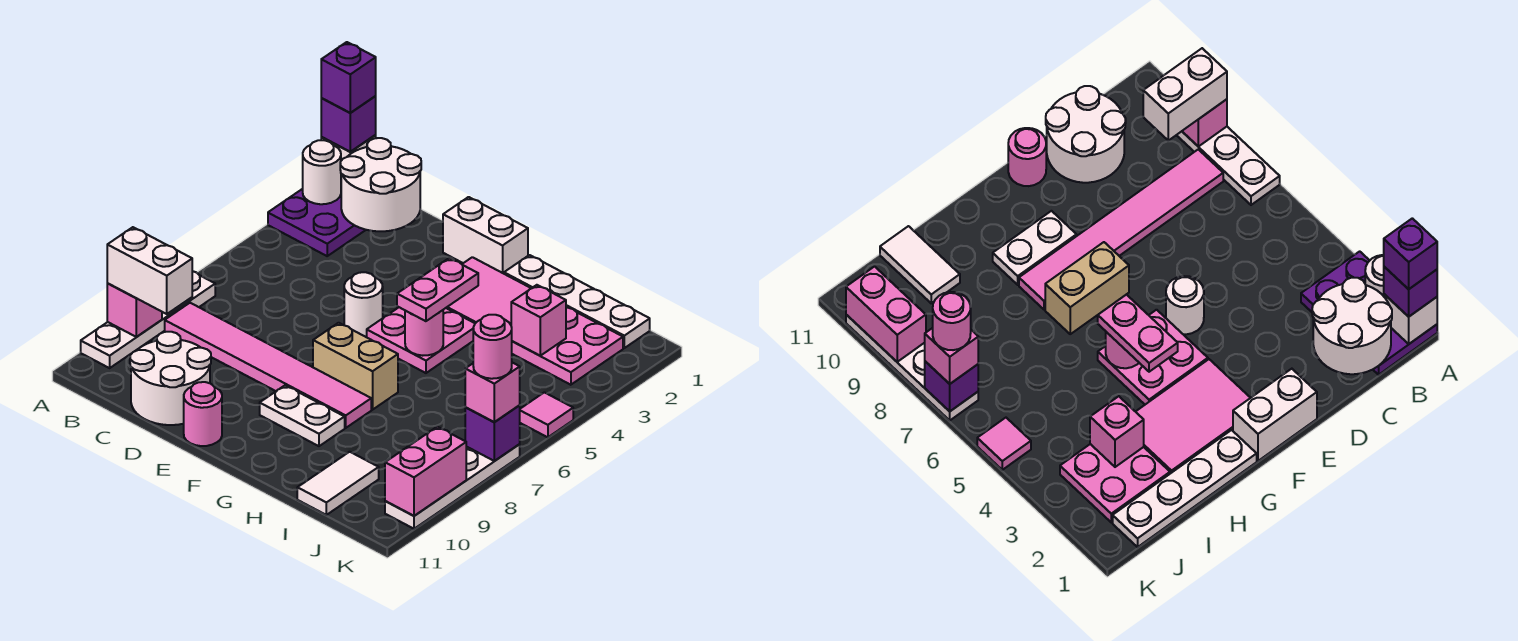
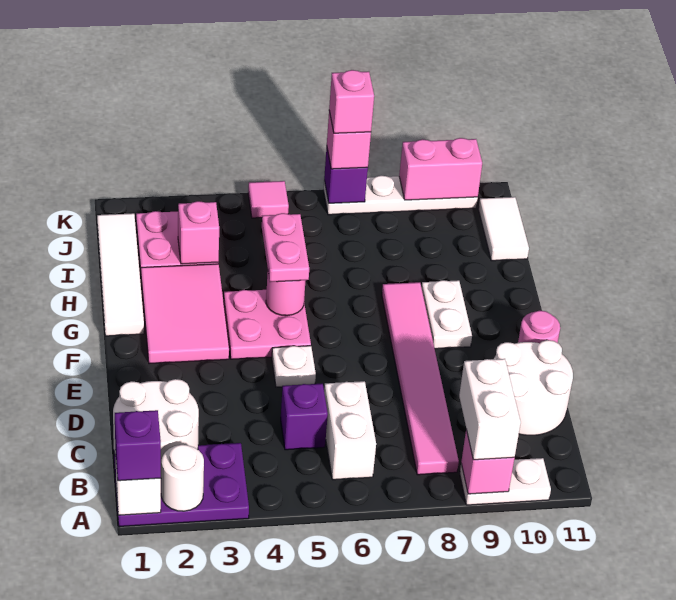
purple 1x1 brick [321,42,376,113] -> purple 1x1 brick moved to [281,384,328,450]
white 1x4 plate [81,271,215,368] -> white 1x2 plate [460,458,551,505]
white 1x2 brick [443,197,528,274] -> white 1x2 brick moved to [324,381,376,480]
white 1x1 round brick [344,272,383,336] -> white 1x1 plate [272,346,316,387]
tan 1x2 brick [313,323,398,410] -> none
white 1x4 plate [504,255,650,348] -> white 1x4 tile [97,213,144,336]
pink 1x2 plate [397,258,478,321] -> pink 1x2 plate turned to [262,213,309,282]
white 1x2 tile [297,452,379,515] -> white 1x2 tile turned to [478,197,529,261]
pink 1x1 round brick [473,315,512,379] -> pink 1x1 brick [329,70,374,133]

